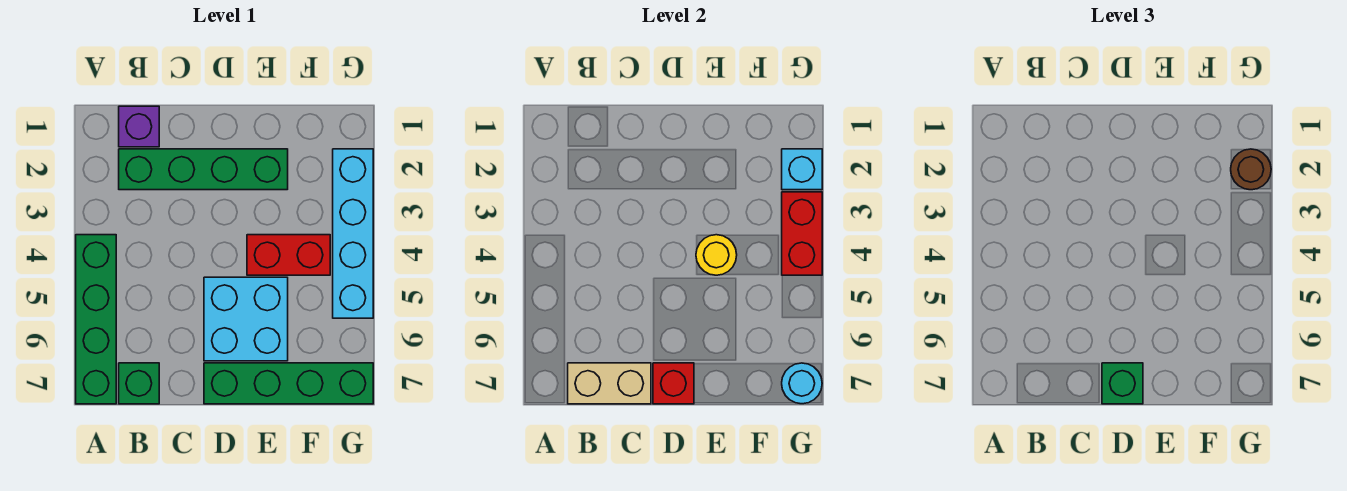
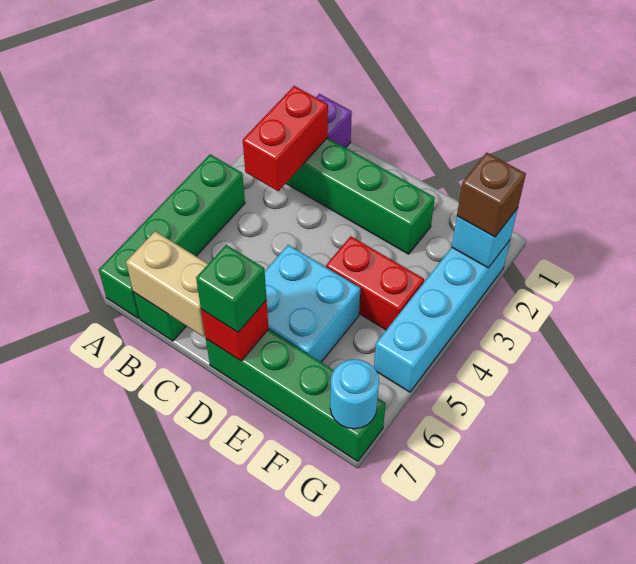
yellow 1x1 round brick [696,235,737,275] -> none
brown 1x1 round brick [1231,149,1271,190] -> brown 1x1 brick [457,153,526,237]
red 1x2 brick [782,192,822,275] -> red 1x2 brick moved to [243,86,328,191]

